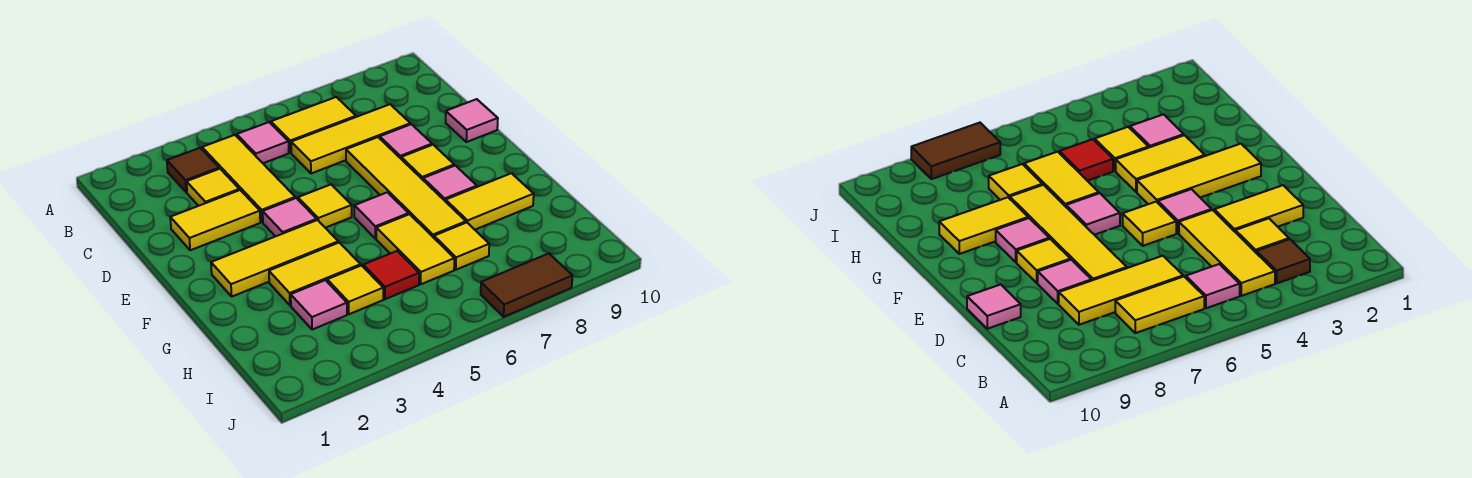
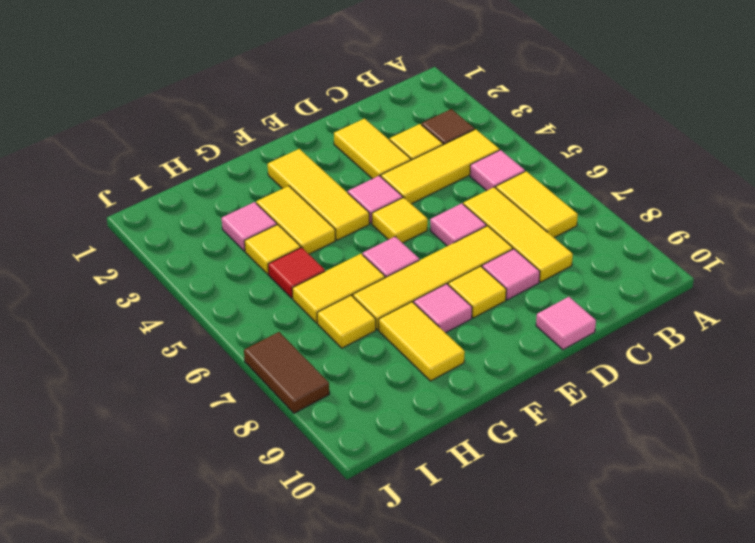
none -> pink 1x1 tile [430,203,486,246]

